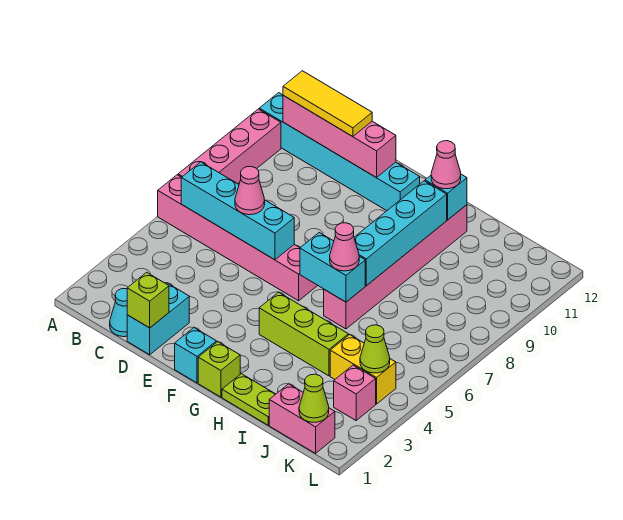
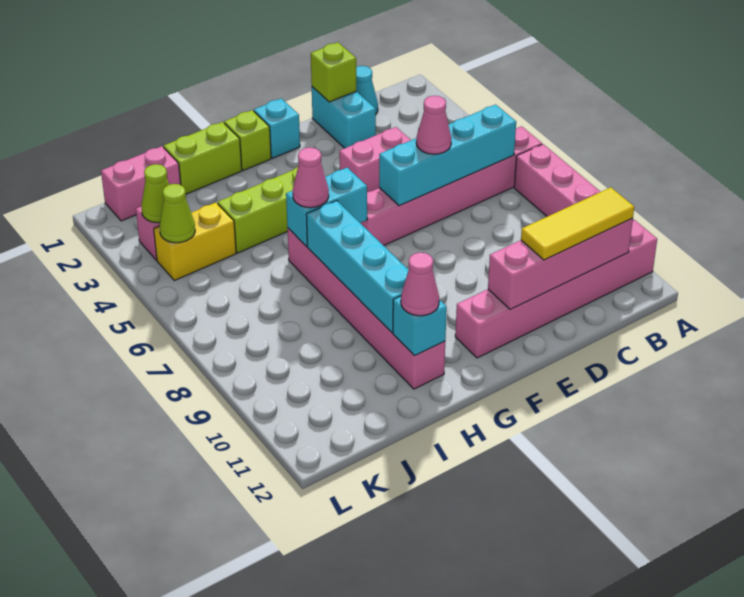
cyan 1x6 brick [259,93,420,211] -> pink 1x6 brick [455,220,657,358]
none -> pink 1x2 brick [339,127,411,192]
lime 1x2 plate [222,374,275,425] -> lime 1x2 brick [164,122,242,194]
lime 1x1 cone [299,374,329,422] -> lime 1x1 cone moved to [141,164,169,223]

